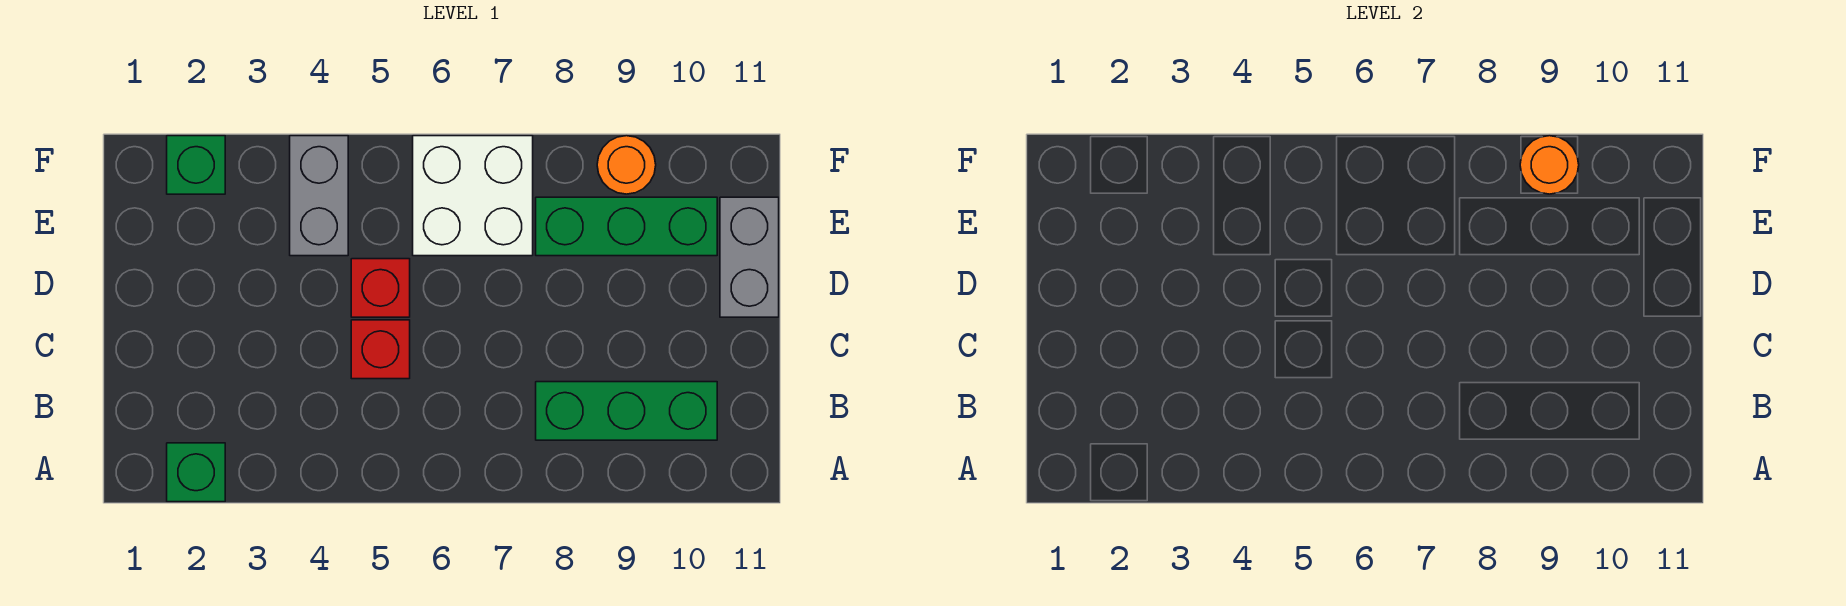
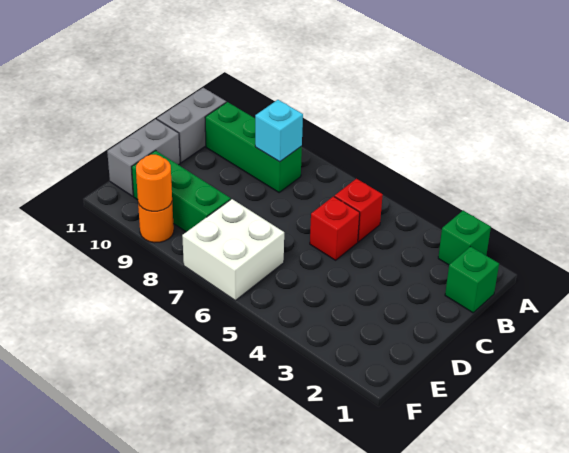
none -> cyan 1x1 brick [255,100,303,162]
red 1x1 brick [351,259,410,317] -> red 1x1 brick moved to [335,179,383,242]
grey 1x2 brick [290,136,348,256] -> grey 1x2 brick moved to [157,88,226,163]
green 1x1 brick [167,136,225,194] -> green 1x1 brick moved to [445,247,499,313]

